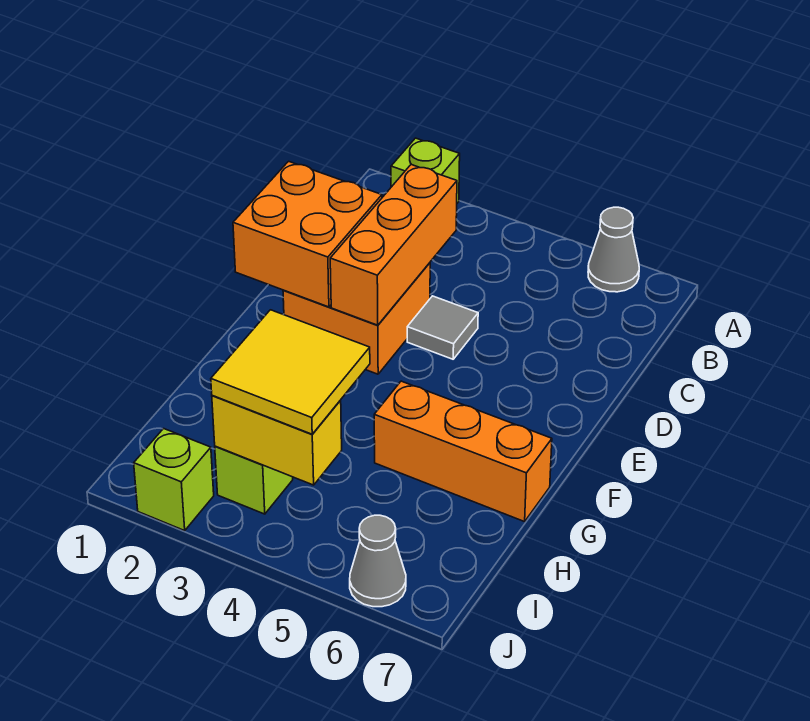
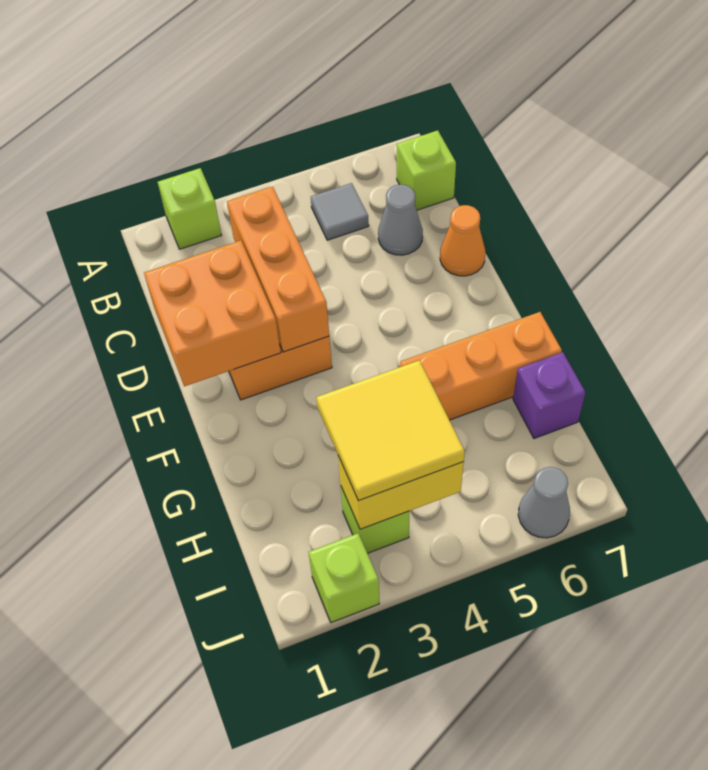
grey 1x1 cone [588,207,639,292] -> grey 1x1 cone moved to [378,184,423,255]
none -> lime 1x1 brick [397,131,456,210]
grey 1x1 tile [407,296,478,359] -> grey 1x1 tile moved to [311,183,369,240]
none -> orange 1x1 cone [440,205,485,276]
none -> purple 1x1 brick [513,352,586,438]

